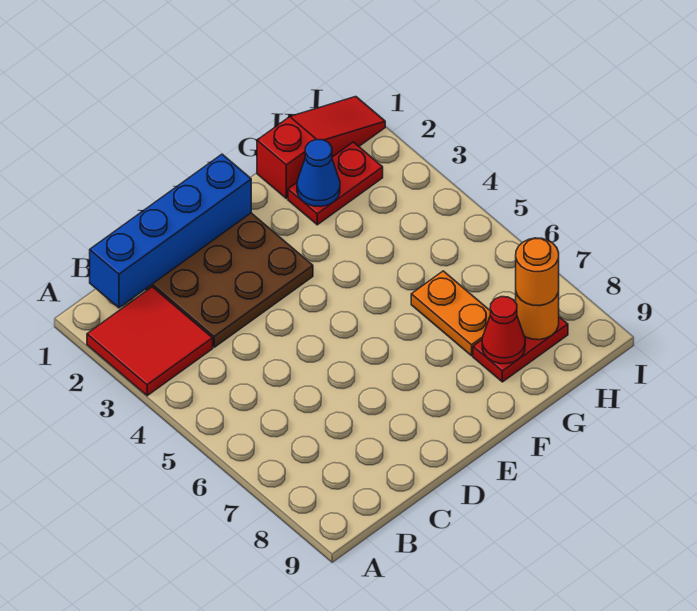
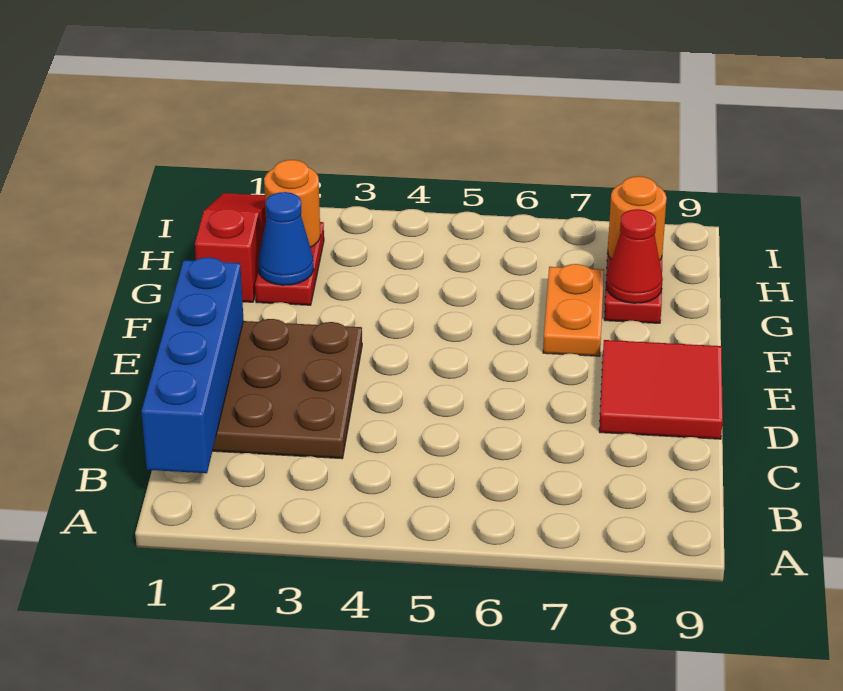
red 2x2 tile [87,287,213,396] -> red 2x2 tile moved to [599,340,723,439]
orange 1x2 plate [411,271,490,356] -> orange 1x2 plate turned to [543,264,604,356]
orange 1x1 round brick [516,238,559,306] -> orange 1x1 round brick moved to [264,160,320,247]

